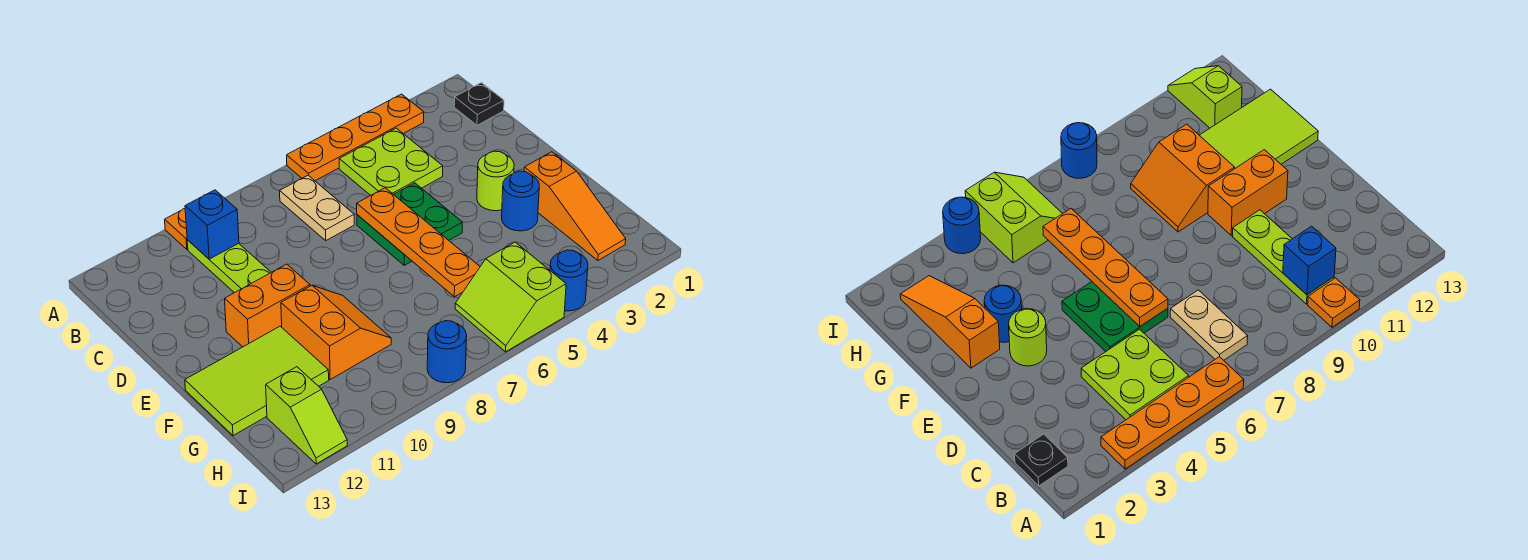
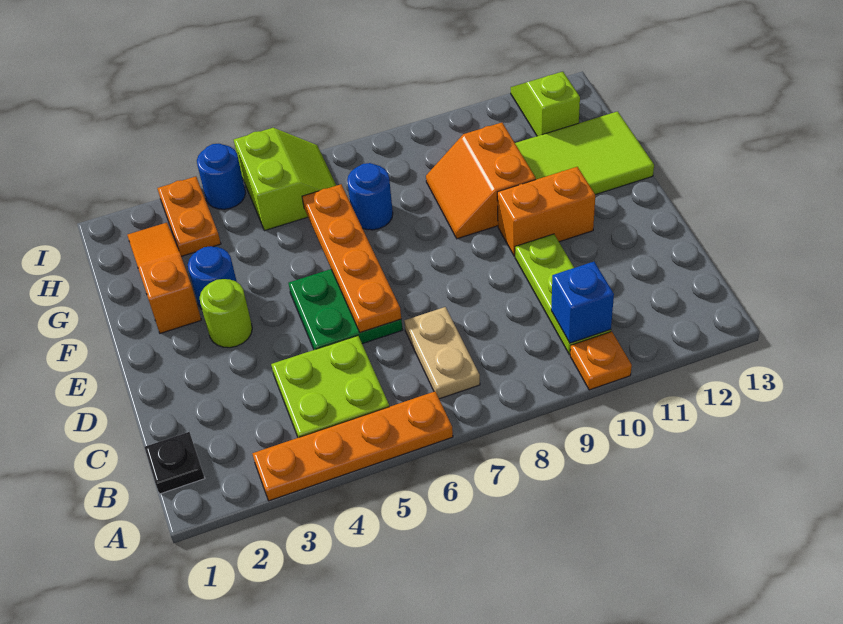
none -> orange 1x2 plate [157,177,221,256]
blue 1x1 round brick [427,321,467,383] -> blue 1x1 round brick moved to [347,163,393,230]

